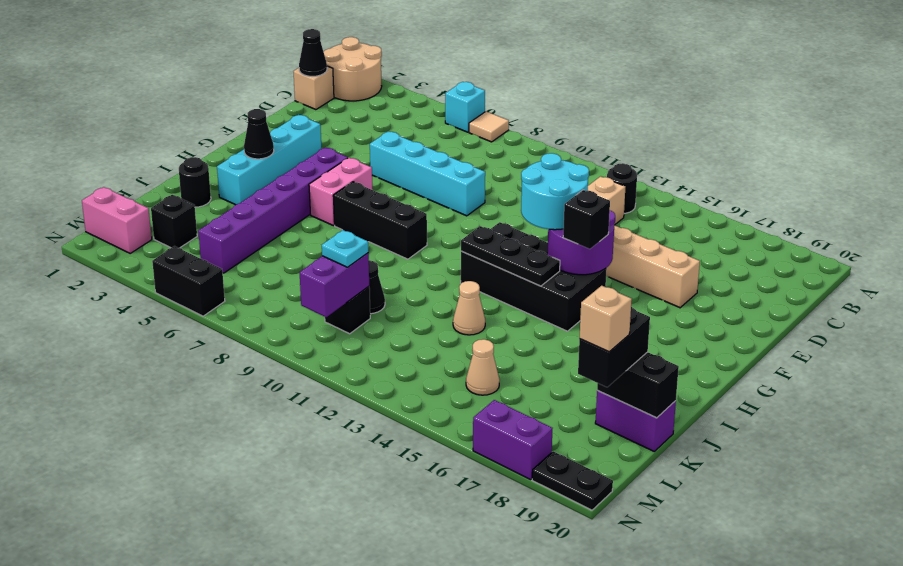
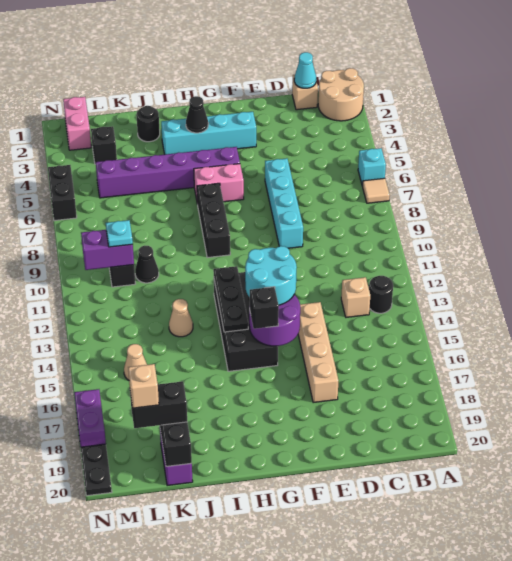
black 1x1 cone [299,29,327,76] -> cyan 1x1 cone [294,52,316,88]

